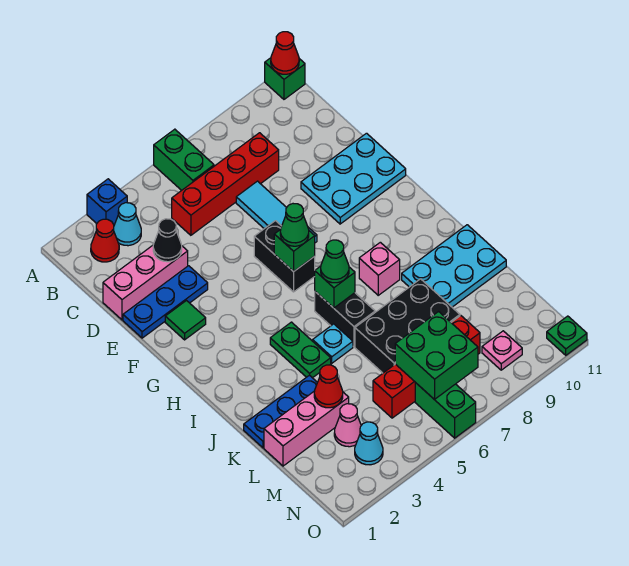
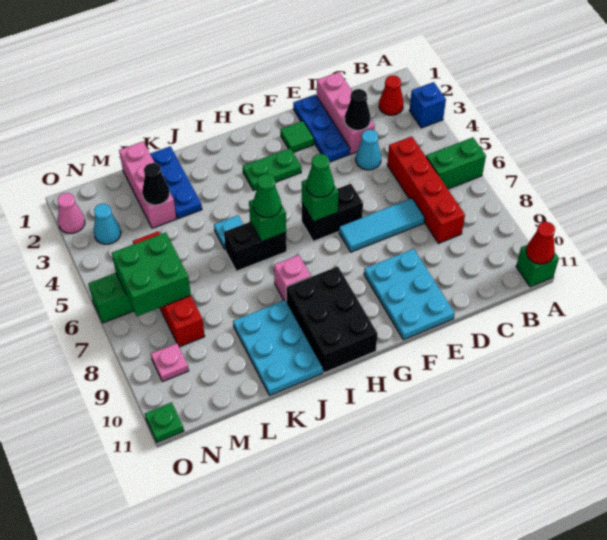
cyan 1x1 cone [114,203,141,246] -> cyan 1x1 cone moved to [356,130,381,170]
green 1x2 plate [270,322,331,378] -> green 1x2 plate moved to [243,148,301,191]
black 2x3 brick [355,279,460,373] -> black 2x3 brick moved to [286,266,378,373]
red 1x1 cone [314,365,343,408] -> black 1x1 cone [142,163,170,205]
pink 1x1 cone [334,404,361,447] -> pink 1x1 cone moved to [57,193,85,233]

